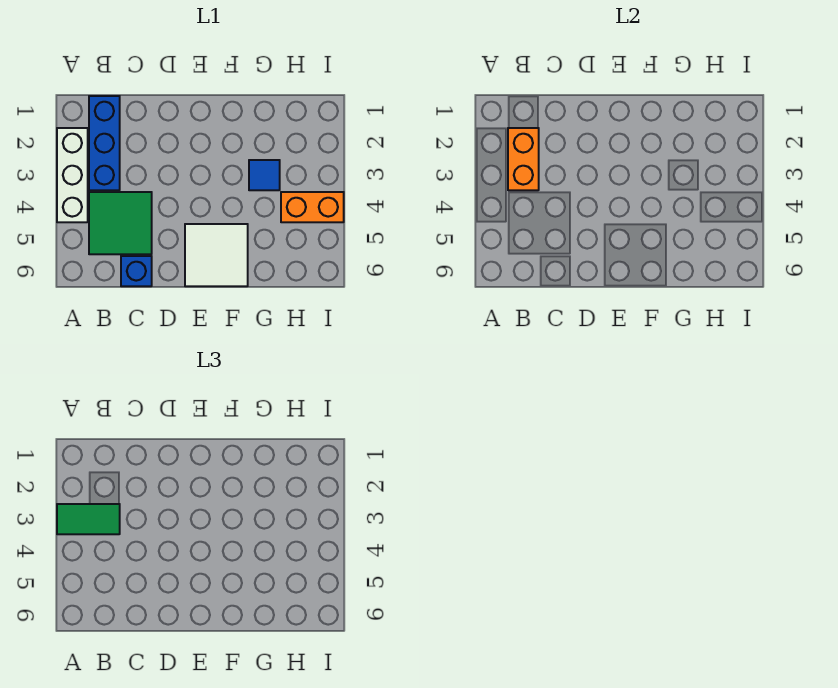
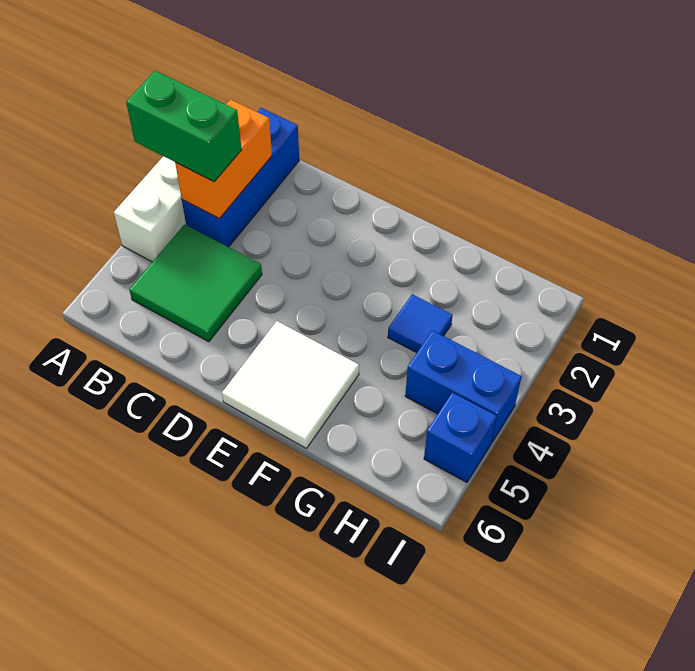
green 1x2 tile [57,504,120,534] -> green 1x2 brick [126,71,242,182]
blue 1x1 brick [121,256,152,286] -> blue 1x1 brick moved to [424,392,497,482]
orange 1x2 brick [281,192,344,222] -> blue 1x2 brick [405,331,522,443]

